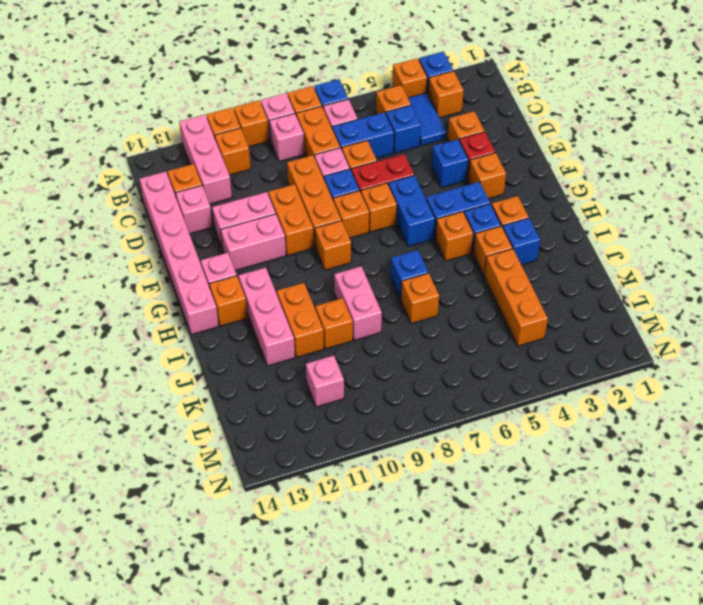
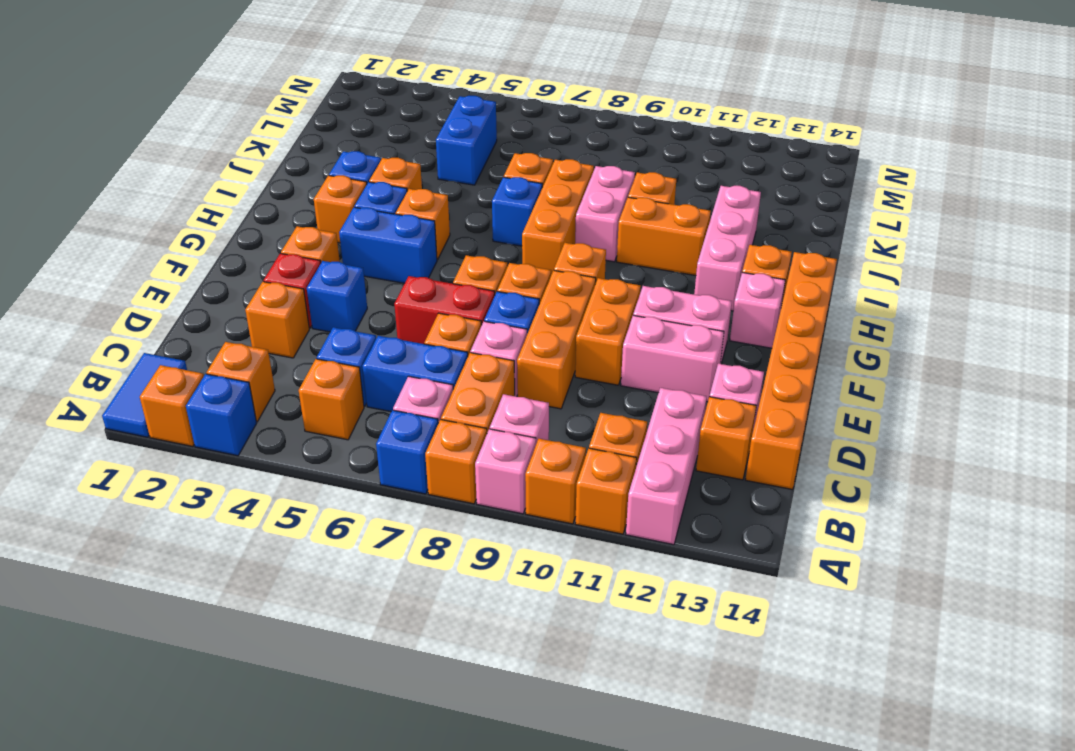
orange 1x1 brick [393,58,427,98] -> orange 1x1 brick moved to [140,365,204,447]
blue 1x2 tile [408,93,446,146] -> blue 1x2 tile moved to [102,353,187,437]
pink 1x6 brick [140,171,219,335] -> orange 1x6 brick [746,252,837,490]
blue 1x2 brick [389,175,435,246] -> blue 1x2 brick moved to [436,96,497,185]
orange 1x2 brick [277,283,324,357] -> orange 1x2 brick turned to [617,197,711,276]
orange 1x3 brick [484,249,548,346] -> orange 1x3 brick moved to [522,159,594,274]
pink 1x1 brick [306,355,344,407] -> none

